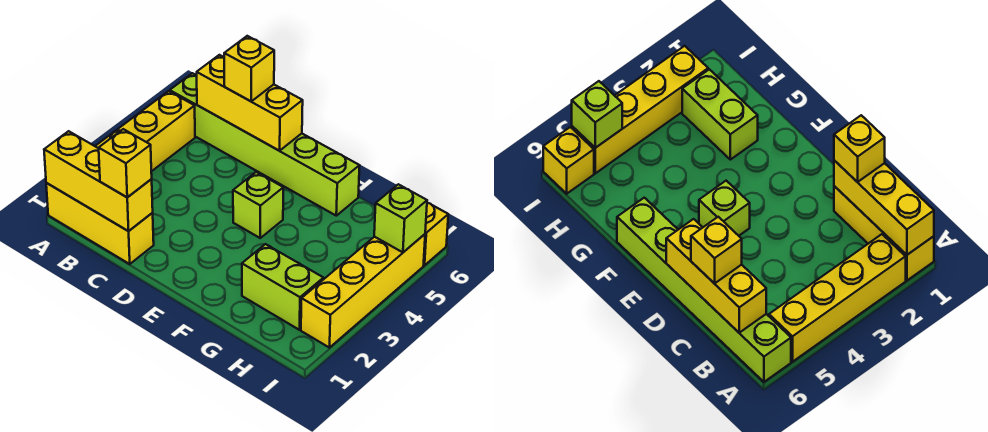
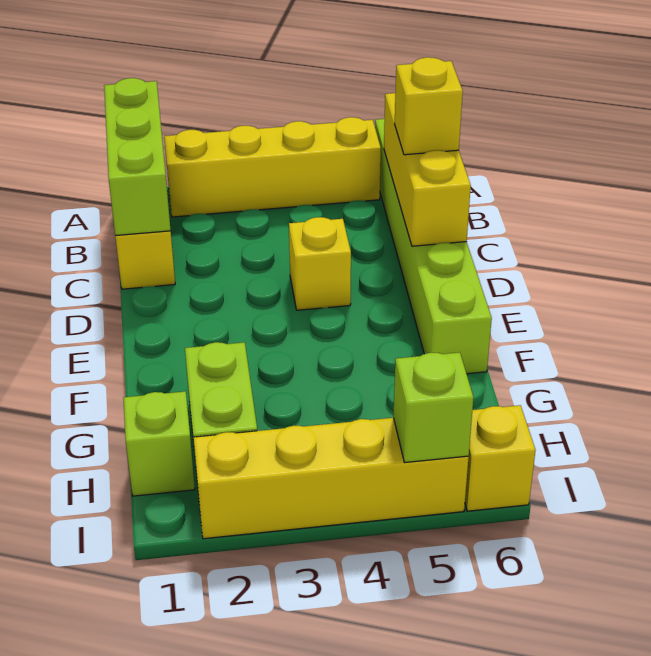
yellow 1x3 brick [44,131,153,231] -> lime 1x3 brick [104,78,171,236]
yellow 1x1 brick [99,129,152,197] -> yellow 1x1 brick moved to [289,217,351,310]
lime 1x1 brick [233,172,283,238] -> lime 1x1 brick moved to [123,391,195,496]

